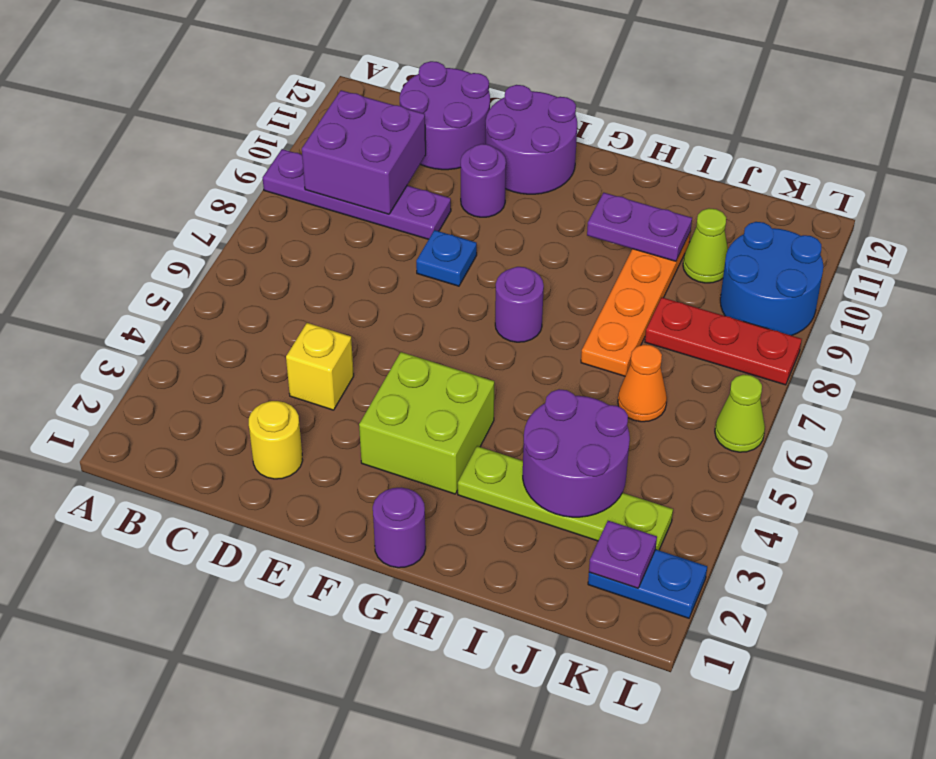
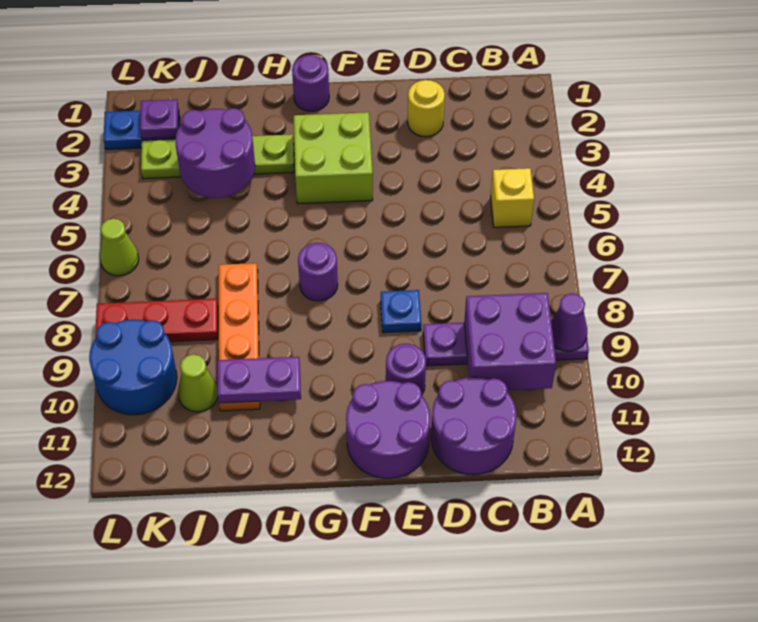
none -> purple 1x1 cone [551,293,587,351]
yellow 1x1 brick [286,323,354,410] -> yellow 1x1 brick moved to [491,168,534,227]
orange 1x1 cone [618,345,667,422] -> none

